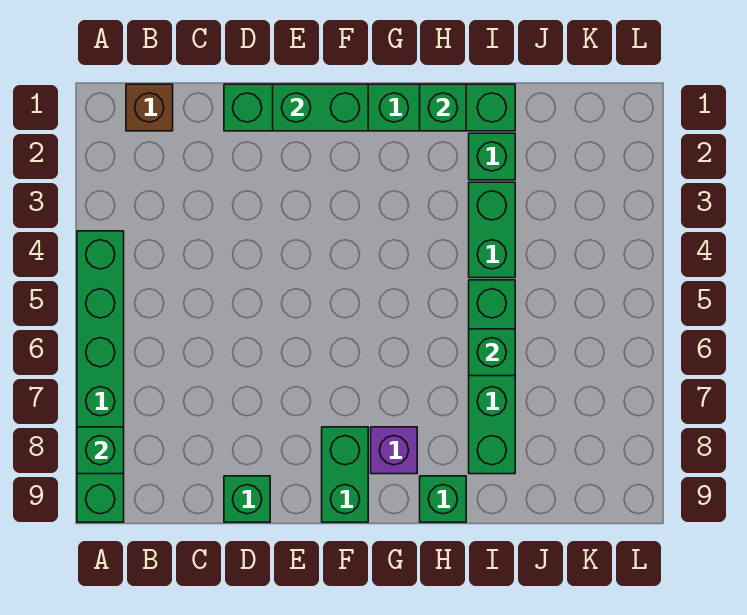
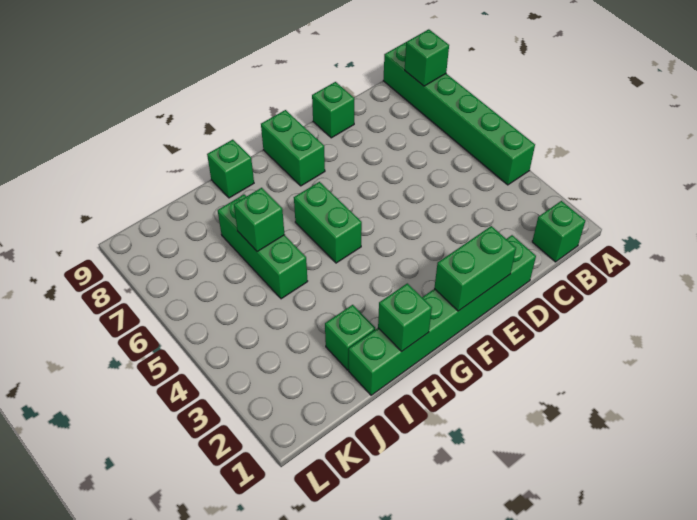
brown 1x1 brick [126,84,173,131] -> green 1x1 brick [532,201,585,262]
purple 1x1 brick [371,427,417,474] -> none
green 1x2 brick [469,182,515,278] -> green 1x2 brick moved to [294,182,362,263]
green 1x4 brick [469,280,515,474] -> green 1x3 brick [218,194,308,299]

